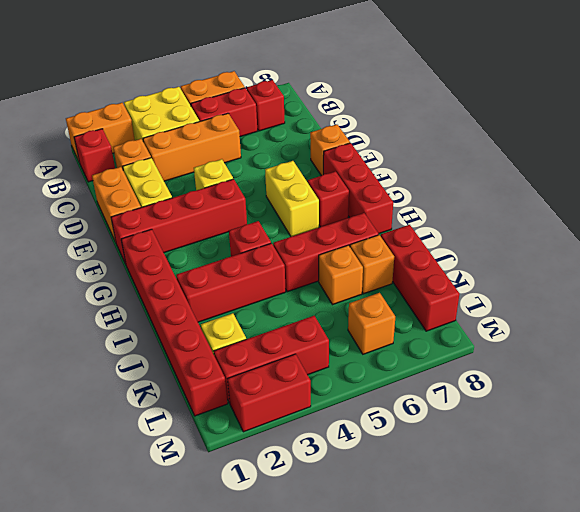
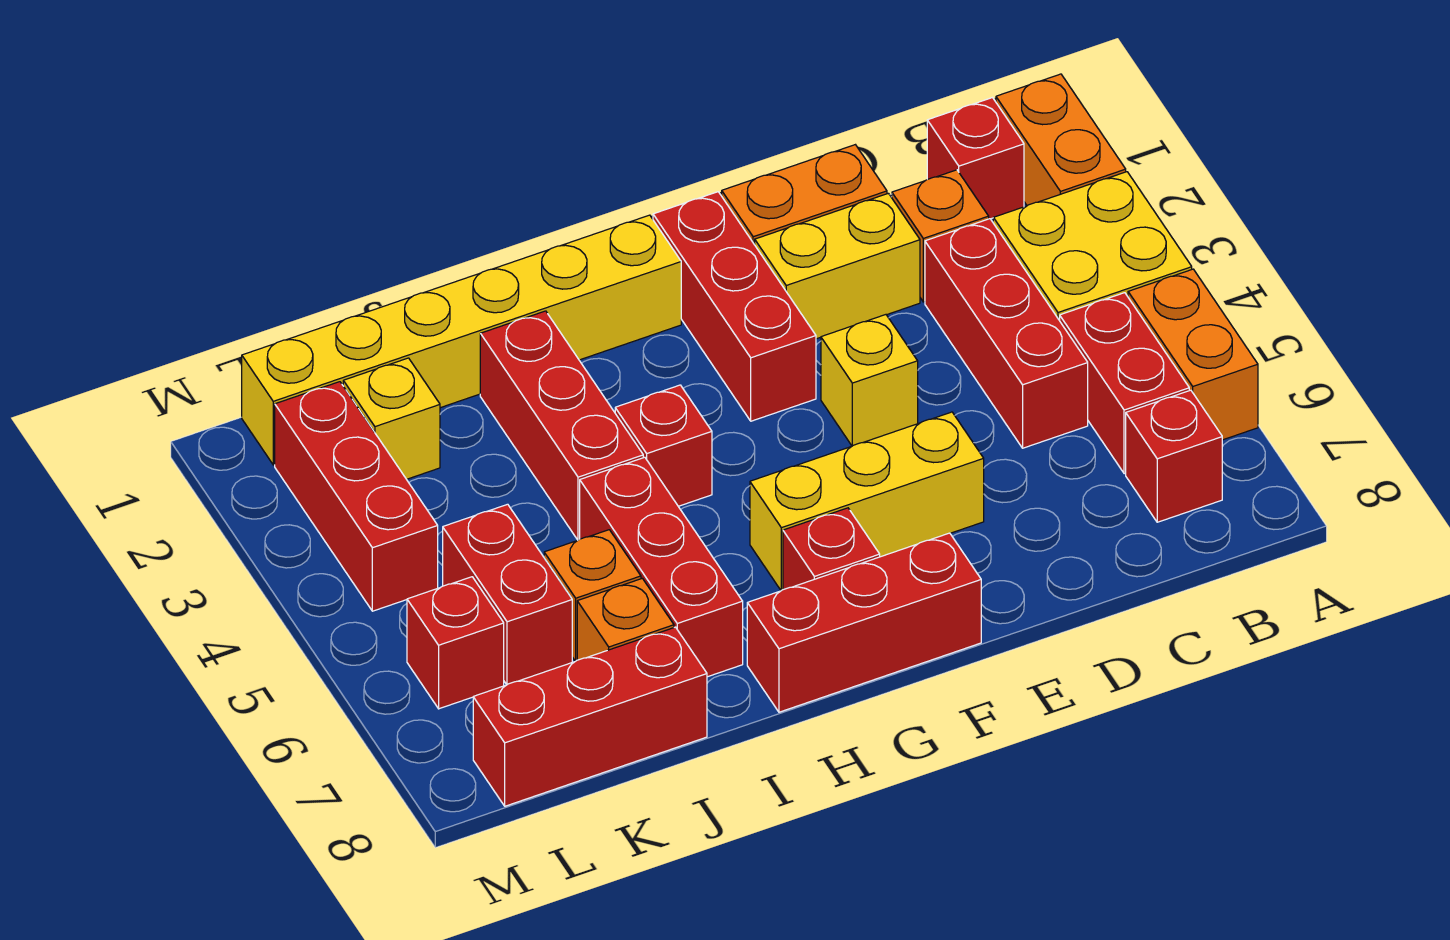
orange 1x3 brick [143,113,241,181] -> red 1x3 brick [925,219,1088,448]
orange 1x1 brick [310,124,350,176] -> none
red 1x4 brick [111,179,247,264] -> red 1x3 brick [653,192,816,421]
yellow 1x2 brick [265,161,319,237] -> yellow 1x3 brick [750,412,984,591]
red 1x6 brick [121,229,228,416] -> yellow 1x6 brick [242,215,681,465]
orange 1x1 brick [348,293,395,354] -> red 1x1 brick [407,577,504,709]
red 1x2 brick [228,354,311,432] -> red 1x2 brick moved to [443,504,572,685]

